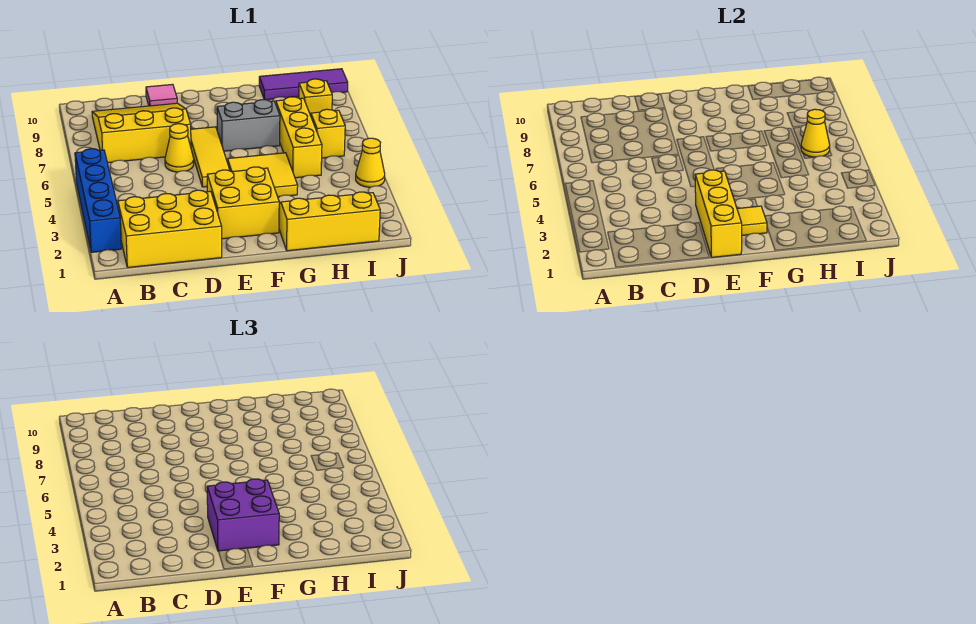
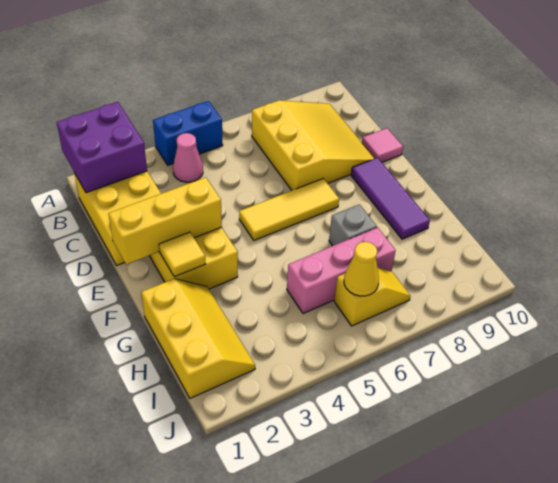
blue 1x4 brick [75,149,121,252] -> blue 1x2 brick [153,101,223,165]
none -> pink 1x1 cone [173,133,203,182]
yellow 1x1 cone [165,124,194,172] -> none
purple 2x2 brick [207,479,279,551] -> purple 2x2 brick moved to [57,102,147,193]
yellow 2x2 tile [228,153,298,197] -> none
grey 1x2 brick [217,100,280,151] -> grey 1x1 brick [329,204,377,246]
yellow 1x3 brick [276,97,322,178] -> pink 1x3 brick [287,227,396,314]
purple 1x3 tile [259,69,348,100] -> purple 1x3 tile moved to [351,158,430,239]
yellow 1x1 brick [299,79,332,114] -> none
yellow 1x1 cone [356,138,385,187] -> none

